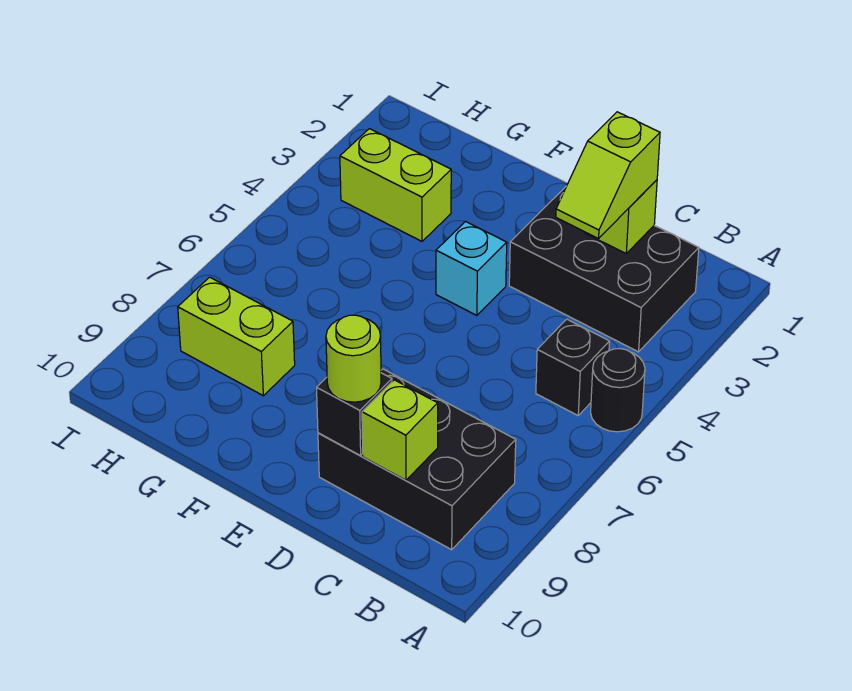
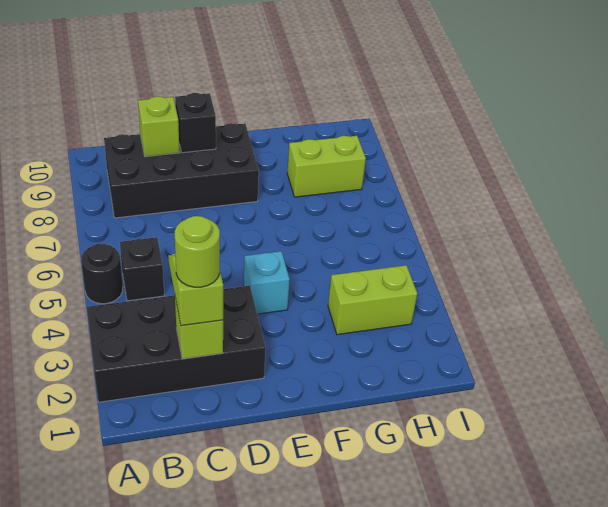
black 2x3 brick [509,186,699,352] -> black 2x4 brick [87,286,266,402]
black 2x3 brick [318,369,516,550] -> black 2x4 brick [104,123,259,218]
lime 1x1 round brick [326,315,381,402] -> lime 1x1 round brick moved to [175,216,220,287]

